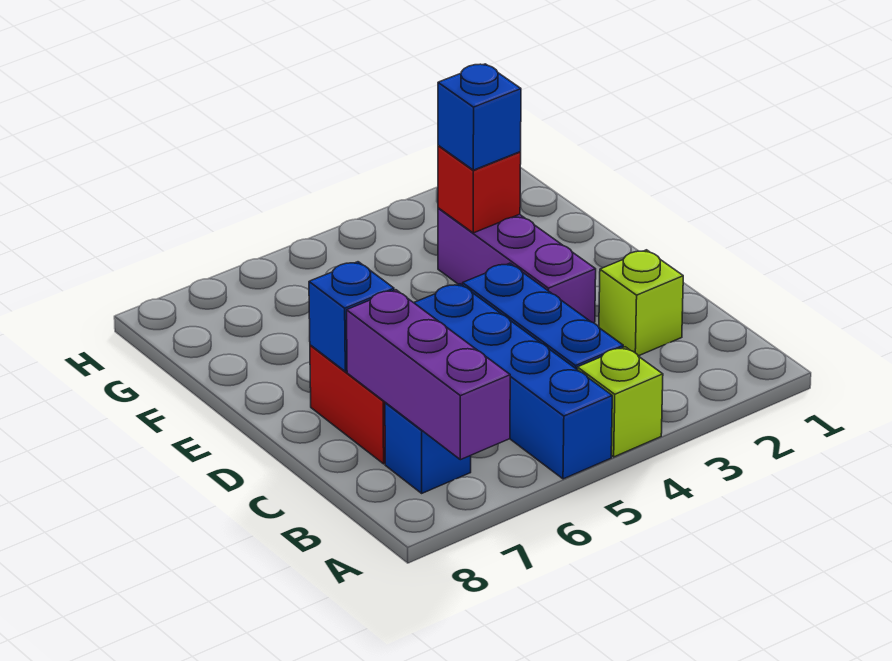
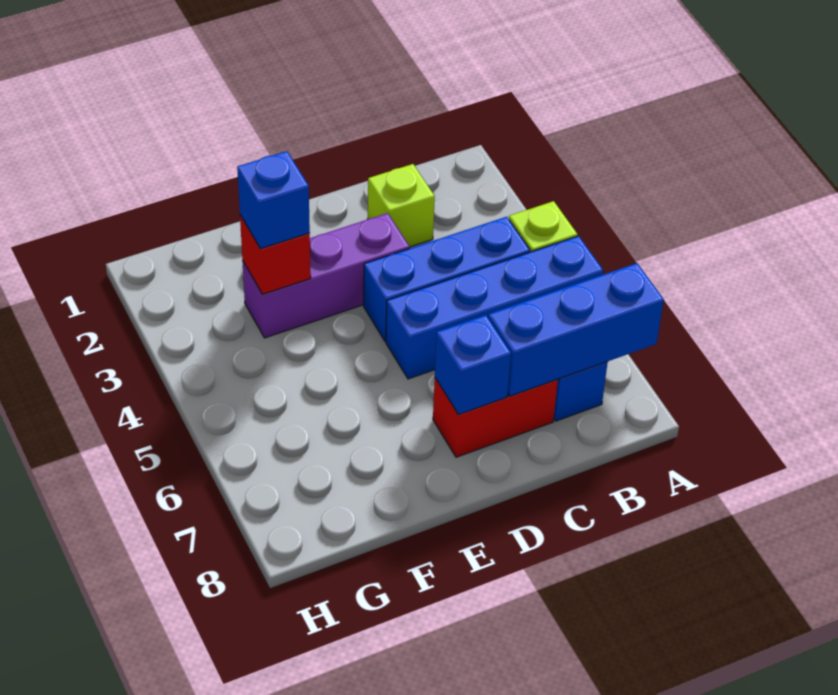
purple 1x3 brick [347,290,510,460] -> blue 1x3 brick [488,263,664,396]

